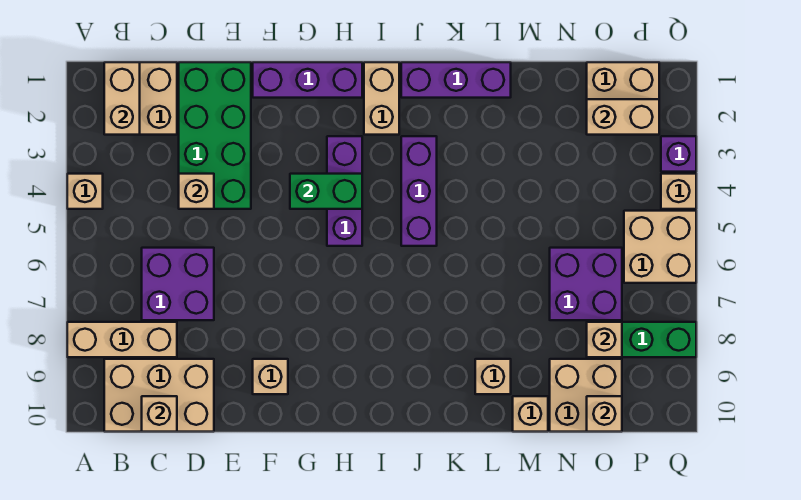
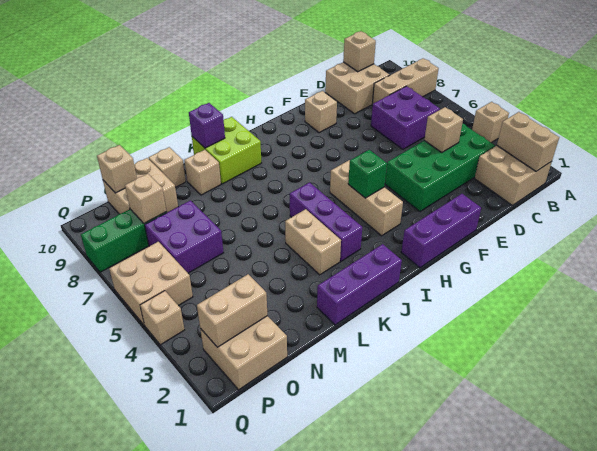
tan 2x3 brick [104,359,214,432] -> tan 2x2 brick [325,62,390,114]
green 2x4 brick [179,62,251,209] -> green 2x4 brick turned to [385,123,495,211]
green 1x2 brick [290,174,362,209] -> green 1x1 brick [348,150,387,198]
purple 1x3 brick [327,136,362,246] -> tan 1x3 brick [330,160,403,236]
tan 1x2 brick [364,62,399,135] -> tan 1x2 brick moved to [285,209,341,275]
none -> lime 2x2 brick [192,117,261,184]
purple 1x1 brick [661,136,696,172] -> purple 1x1 brick moved to [189,103,225,148]

